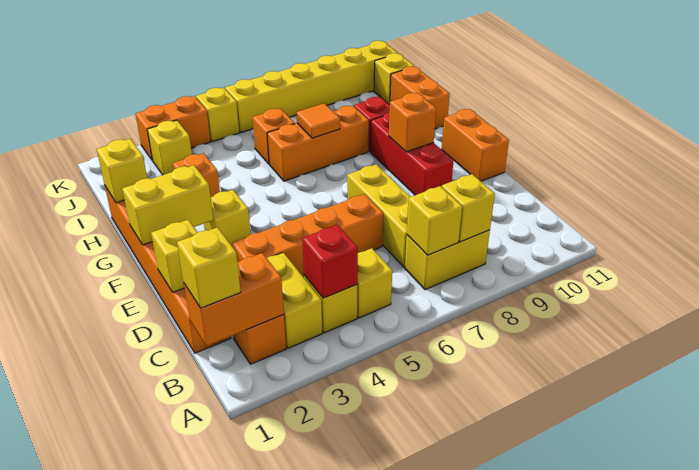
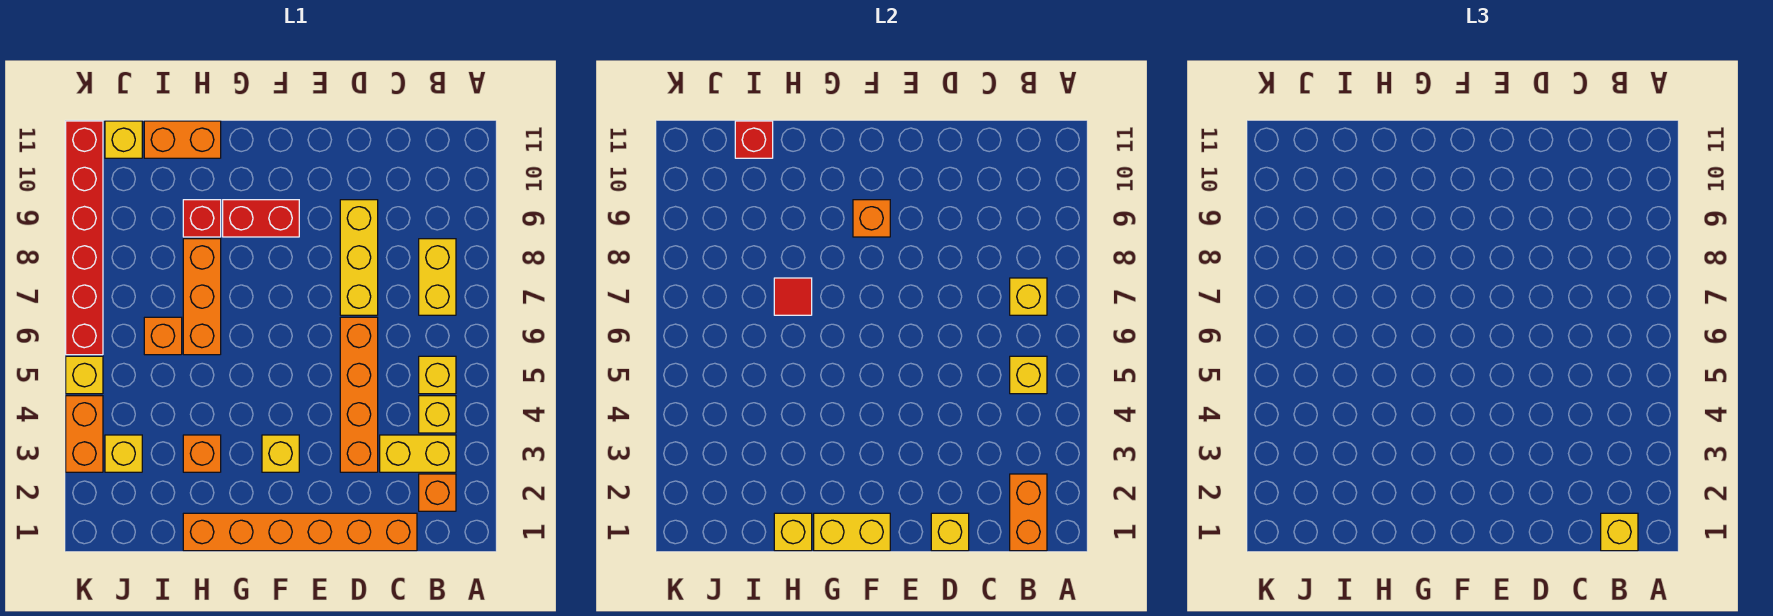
red 1x1 brick [302,225,358,298] -> red 1x1 brick moved to [735,121,773,158]
yellow 1x1 brick [442,174,495,242] -> yellow 1x1 brick moved to [1010,356,1047,394]
yellow 1x3 brick [347,164,410,267] -> yellow 1x3 brick turned to [340,200,378,315]
red 1x3 brick [370,113,454,195] -> red 1x2 brick [223,200,299,237]
orange 1x2 brick [442,109,509,181] -> none
yellow 1x2 brick [122,165,213,245] -> yellow 1x2 brick turned to [814,513,890,551]
orange 1x1 tile [296,103,340,138] -> red 1x1 tile [774,278,812,315]
yellow 1x6 brick [225,41,398,132] -> red 1x6 brick [66,121,103,355]

